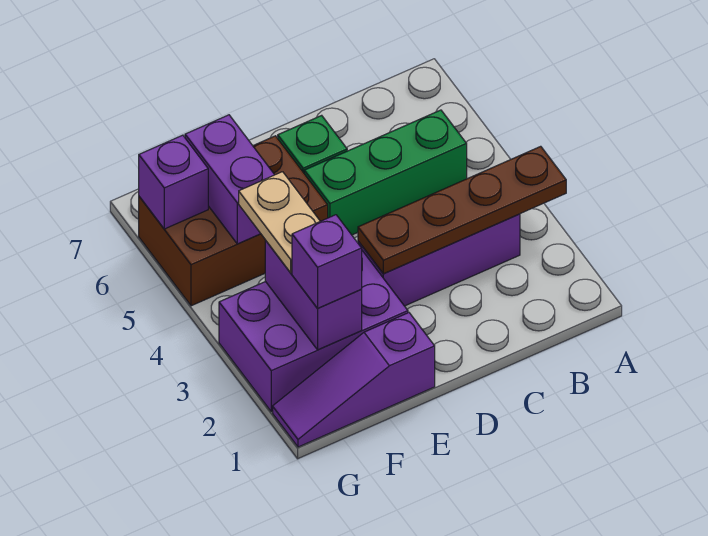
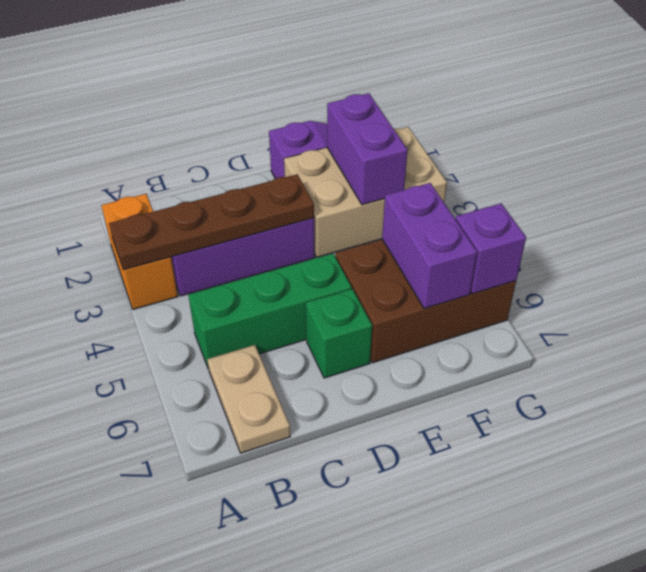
none -> orange 1x2 brick [101,194,178,309]
purple 2x3 brick [219,251,408,412] -> tan 2x3 brick [284,127,447,257]
purple 1x1 brick [292,215,362,308] -> none
tan 1x2 plate [239,172,320,273] -> tan 1x2 plate moved to [207,345,290,453]

